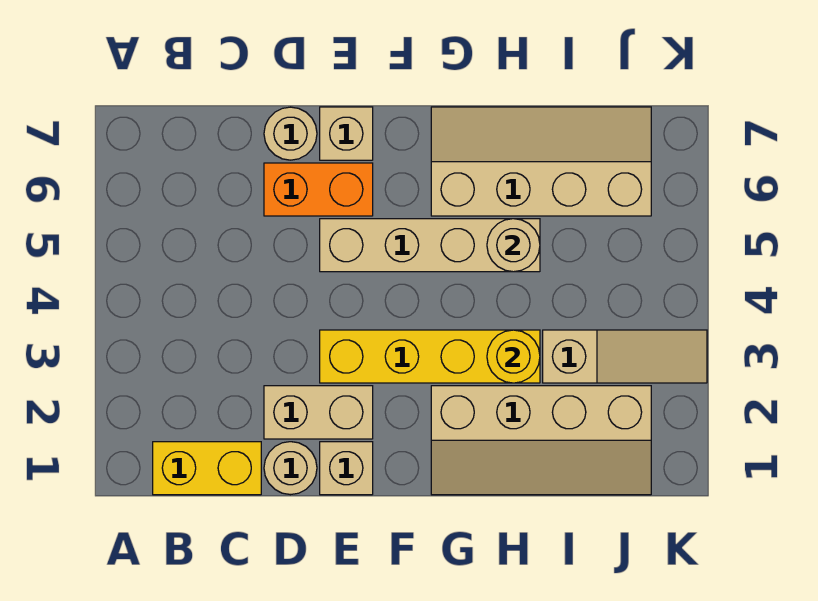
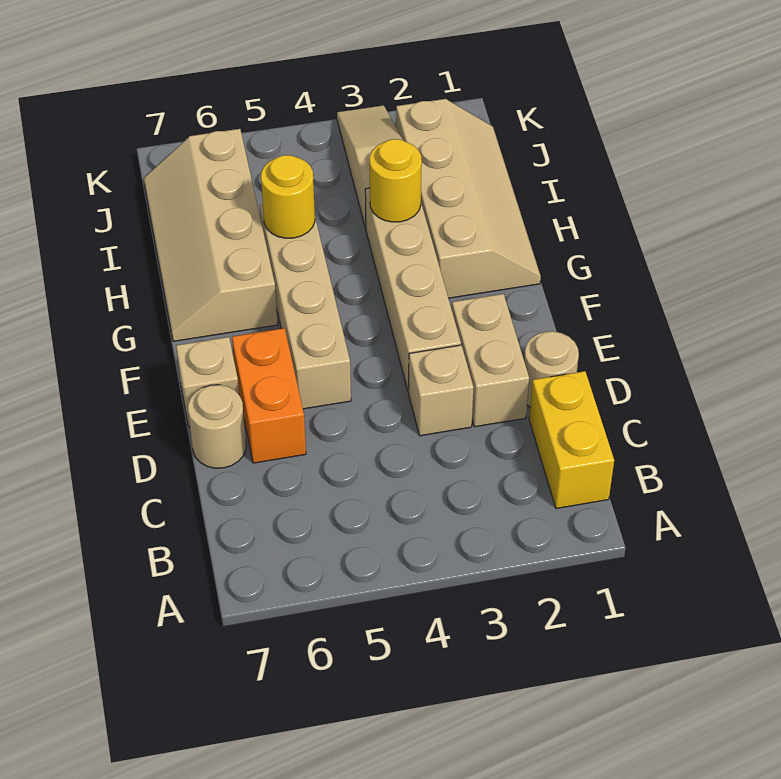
tan 1x1 brick [320,442,373,495] -> tan 1x1 brick moved to [409,345,474,436]
yellow 1x4 brick [320,330,540,383] -> tan 1x4 brick [365,188,461,392]
tan 1x1 round brick [487,219,540,272] -> yellow 1x1 round brick [261,155,315,238]

